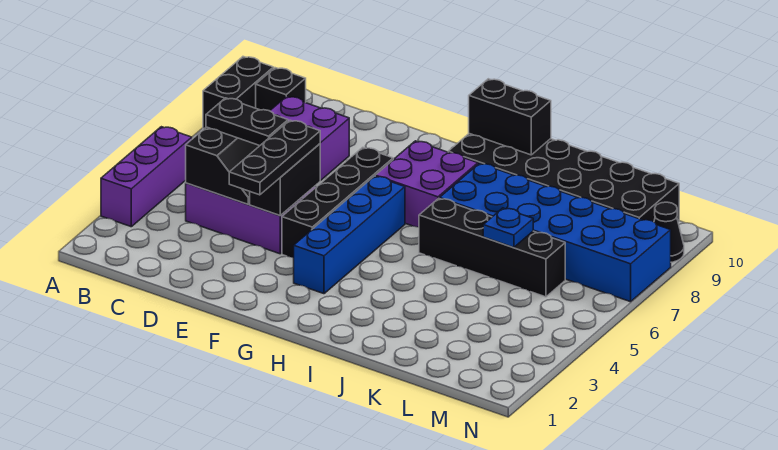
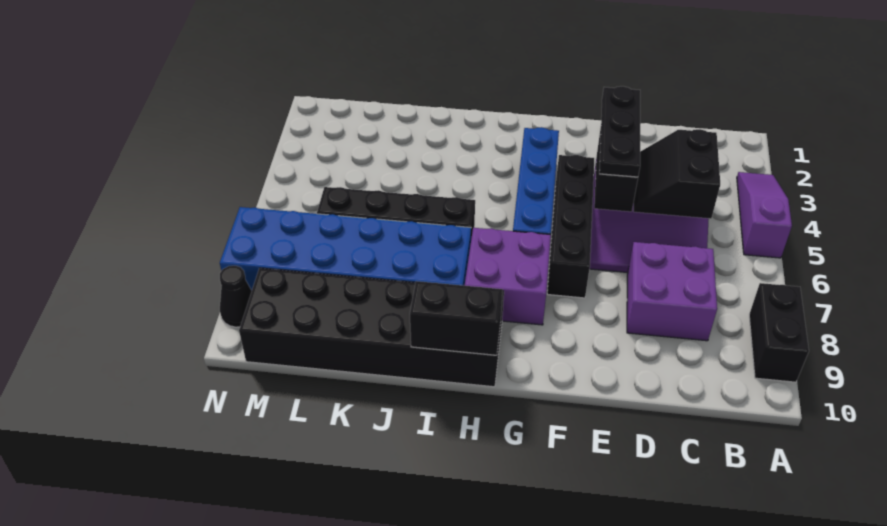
purple 1x3 brick [101,127,192,227] -> purple 1x3 slope [737,172,792,258]
black 1x1 brick [256,68,306,111] -> none
black 1x2 plate [206,98,288,146] -> none
blue 1x1 plate [483,208,533,247] -> none

